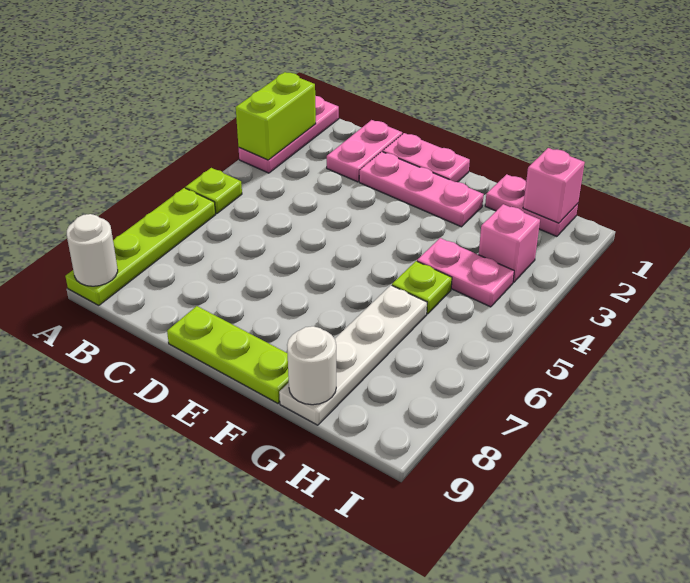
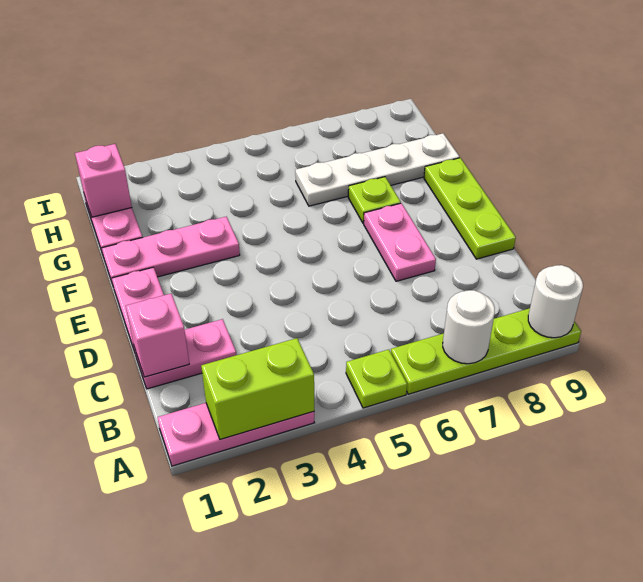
pink 1x3 plate [359,152,484,227] -> pink 1x3 plate turned to [102,217,240,285]
pink 1x2 plate [417,238,514,307] -> pink 1x2 plate moved to [364,203,436,281]
lime 1x1 plate [392,261,452,314] -> lime 1x1 plate moved to [348,177,401,223]
white 1x1 round brick [287,326,336,405] -> white 1x1 round brick moved to [443,290,495,364]
pink 1x1 brick [479,204,540,282] -> pink 1x1 brick moved to [126,294,189,377]

